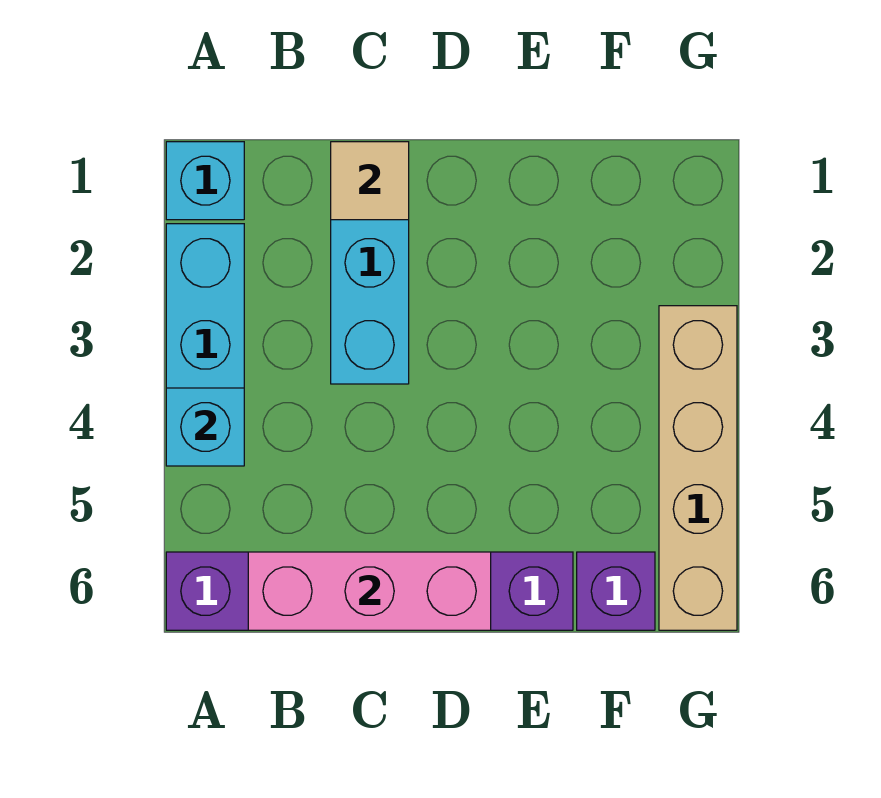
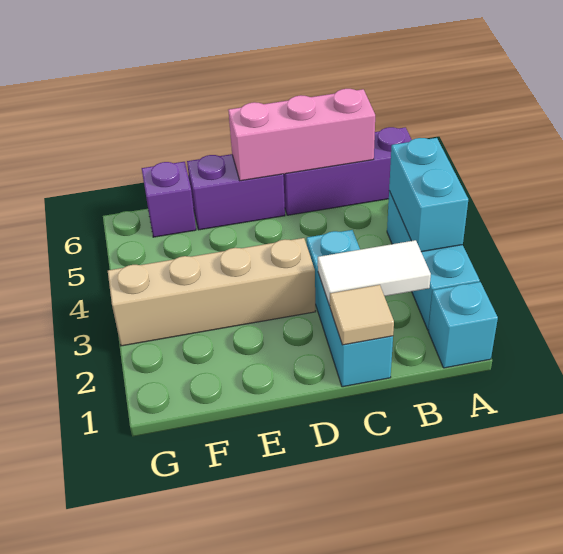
cyan 1x1 brick [166,388,244,466] -> cyan 1x2 brick [389,138,468,252]
none -> white 1x2 tile [318,240,431,306]
tan 1x4 brick [659,306,737,630] -> tan 1x4 brick turned to [108,238,316,346]

